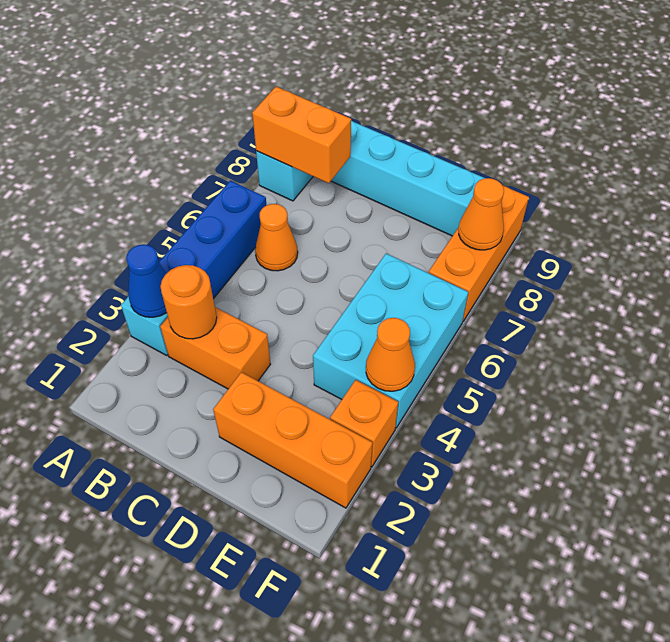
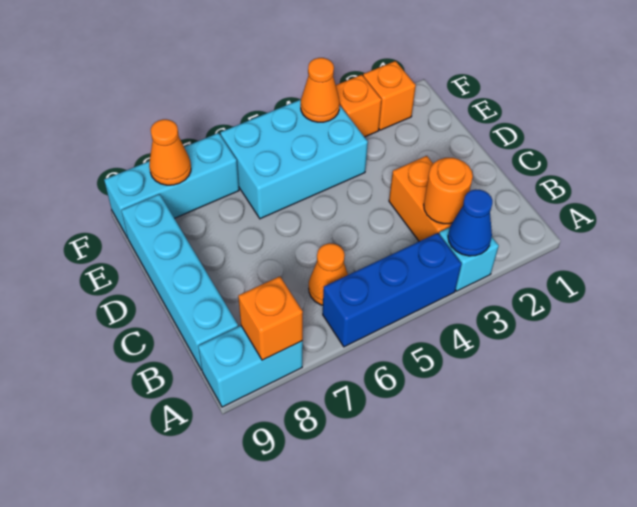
orange 1x2 brick [252,87,351,183] -> orange 1x1 brick [238,276,303,360]
orange 1x3 brick [213,372,373,508] -> orange 1x1 brick [363,61,416,130]
orange 1x3 brick [429,186,529,321] -> cyan 1x3 brick [104,133,239,238]

